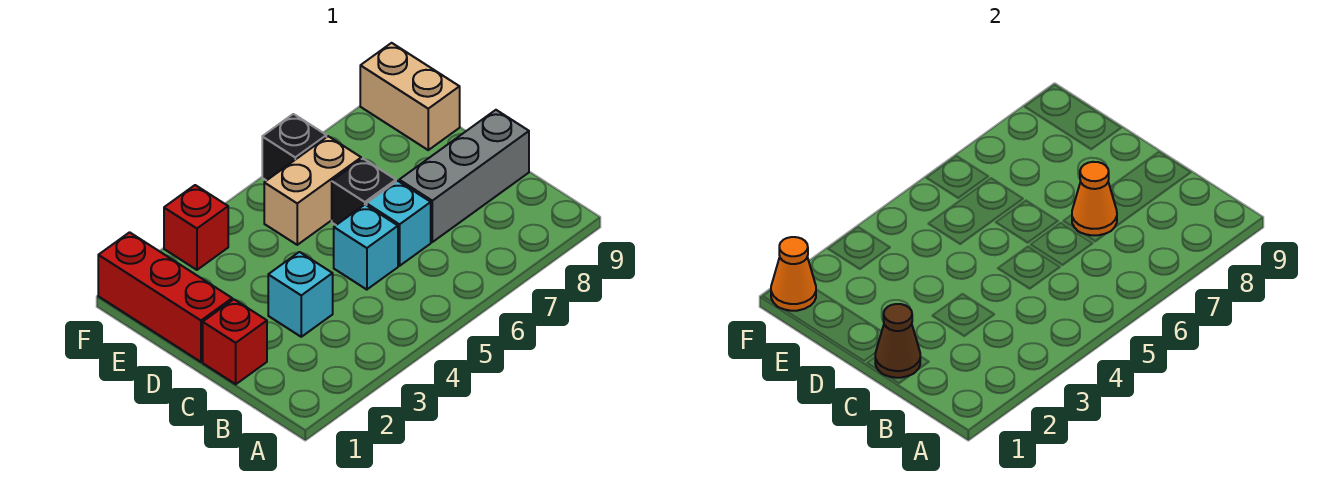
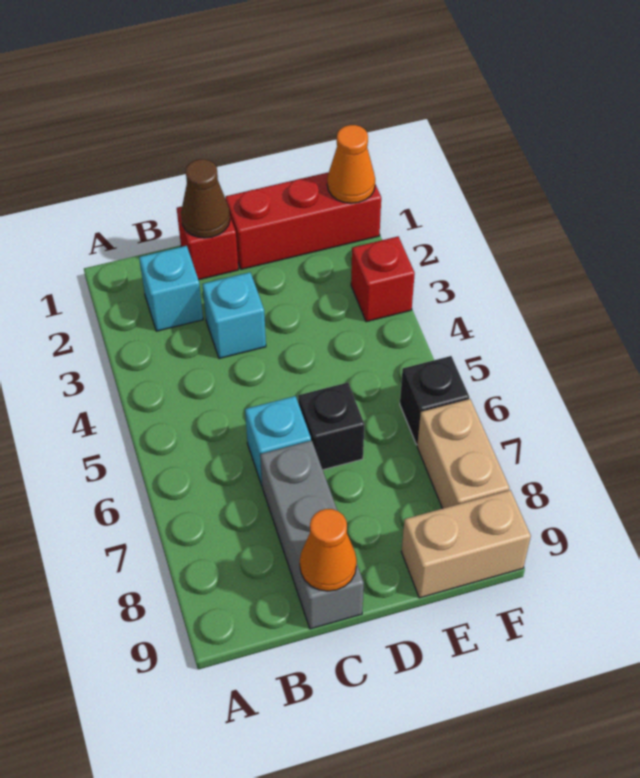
cyan 1x1 brick [334,205,398,290] -> cyan 1x1 brick moved to [139,246,203,331]
orange 1x1 cone [1072,162,1117,235] -> orange 1x1 cone moved to [300,509,357,591]
tan 1x2 brick [264,136,361,245] -> tan 1x2 brick moved to [417,399,509,508]

